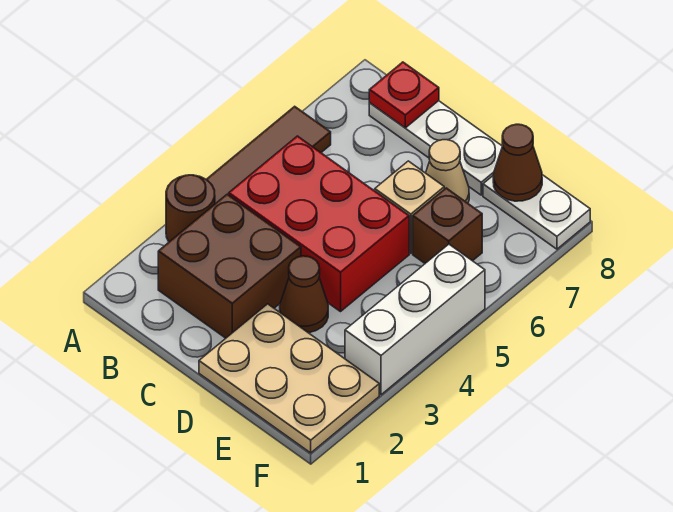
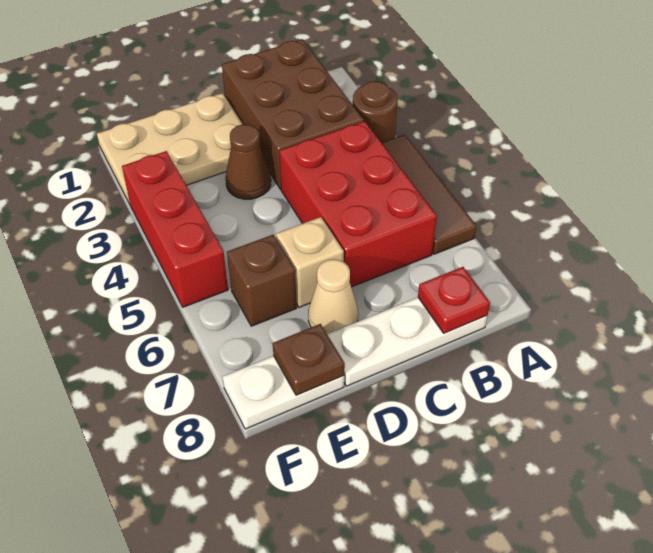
brown 2x2 brick [158,194,301,338] -> brown 2x3 brick [222,39,364,189]
red 2x3 brick [229,136,409,312] -> red 2x3 brick turned to [279,121,437,287]
brown 1x1 cone [493,124,542,201] -> brown 1x1 plate [273,324,345,395]
white 1x3 brick [345,244,485,395] -> red 1x3 brick [122,151,228,307]

